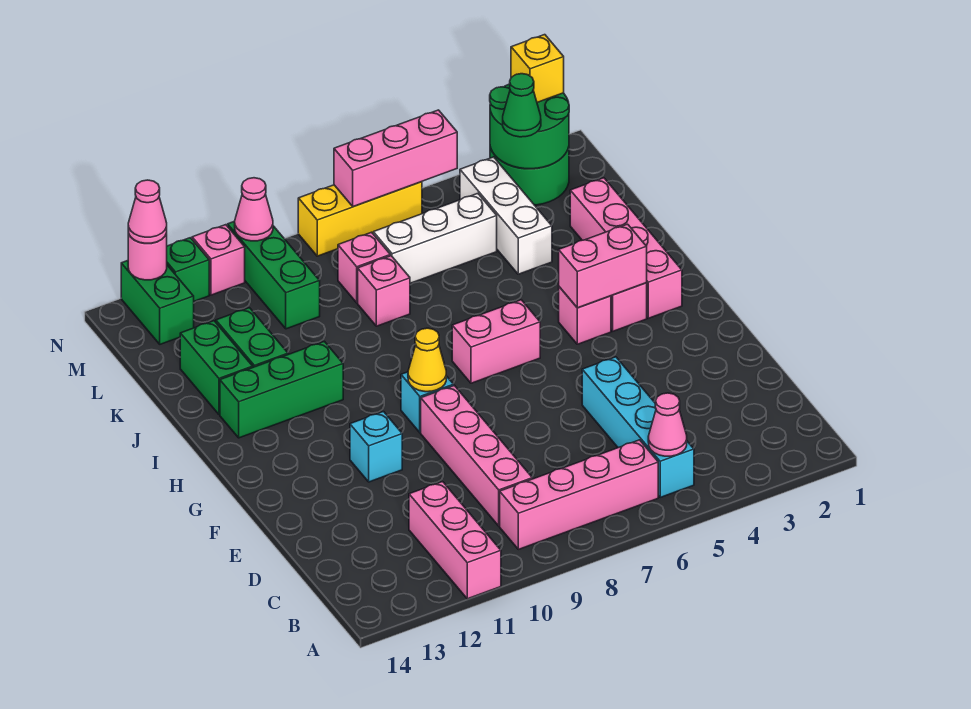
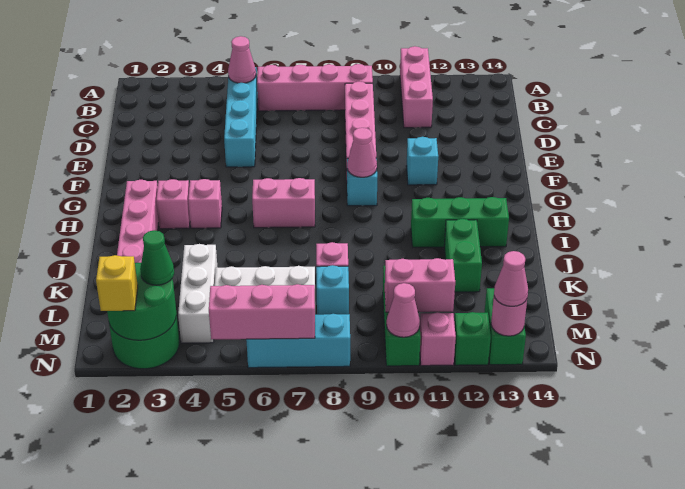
yellow 1x1 cone [408,328,446,392] -> pink 1x1 cone [347,128,377,177]
pink 1x2 brick [559,224,647,308] -> pink 1x2 brick moved to [385,258,455,312]
green 1x2 brick [180,321,253,415] -> none
pink 1x1 brick [338,232,390,303] -> cyan 1x1 brick [316,265,349,315]
yellow 1x3 brick [298,182,422,256] -> cyan 1x3 brick [246,314,350,368]

